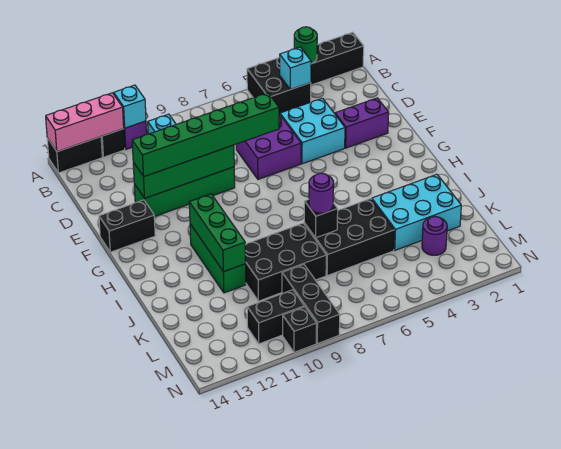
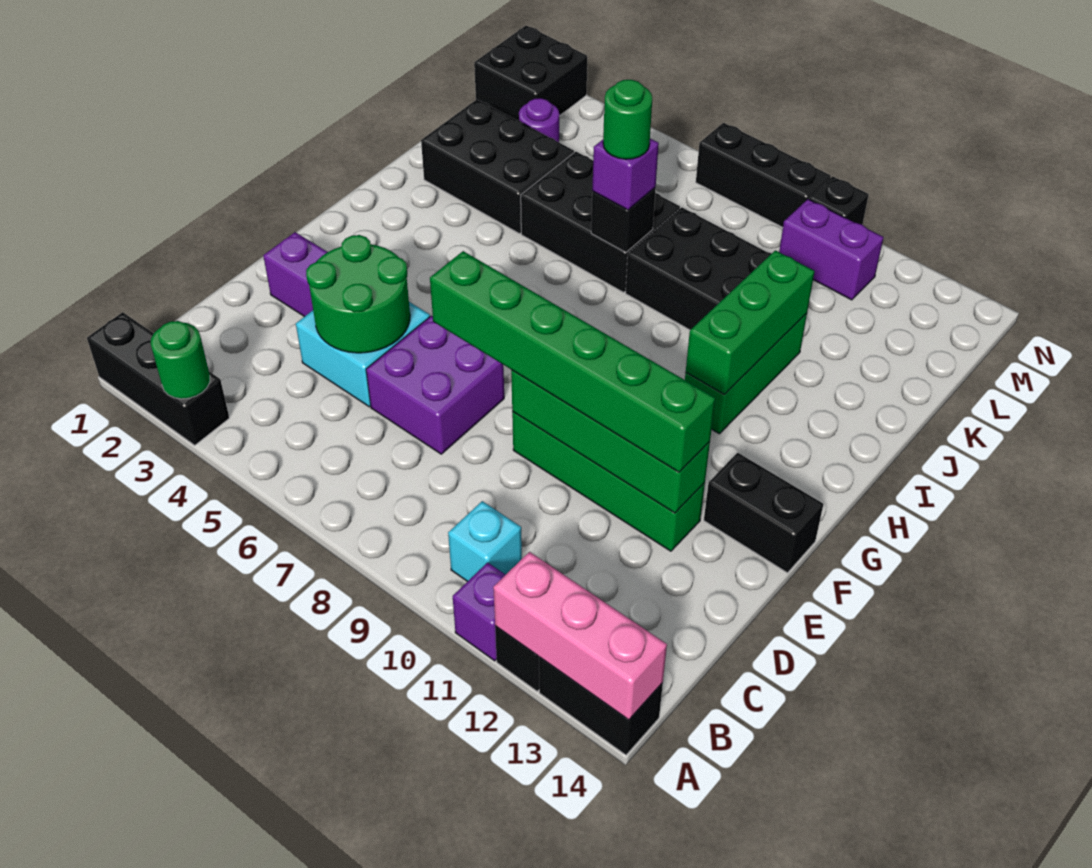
black 2x2 brick [247,57,311,114] -> black 2x2 brick moved to [474,26,587,121]
cyan 1x1 brick [114,85,146,128] -> none
cyan 1x1 brick [280,47,311,89] -> none
none -> green 2x2 round brick [306,235,410,353]
cyan 2x3 brick [372,174,461,250] -> black 2x3 brick [421,100,574,234]
purple 1x1 round brick [309,173,334,213] -> purple 1x1 brick [592,139,659,210]
none -> green 1x1 round brick [603,80,652,159]
black 1x3 brick [282,264,340,344] -> black 1x3 brick turned to [696,123,831,227]
black 1x2 brick [247,290,304,344] -> purple 1x2 brick [779,199,884,300]

